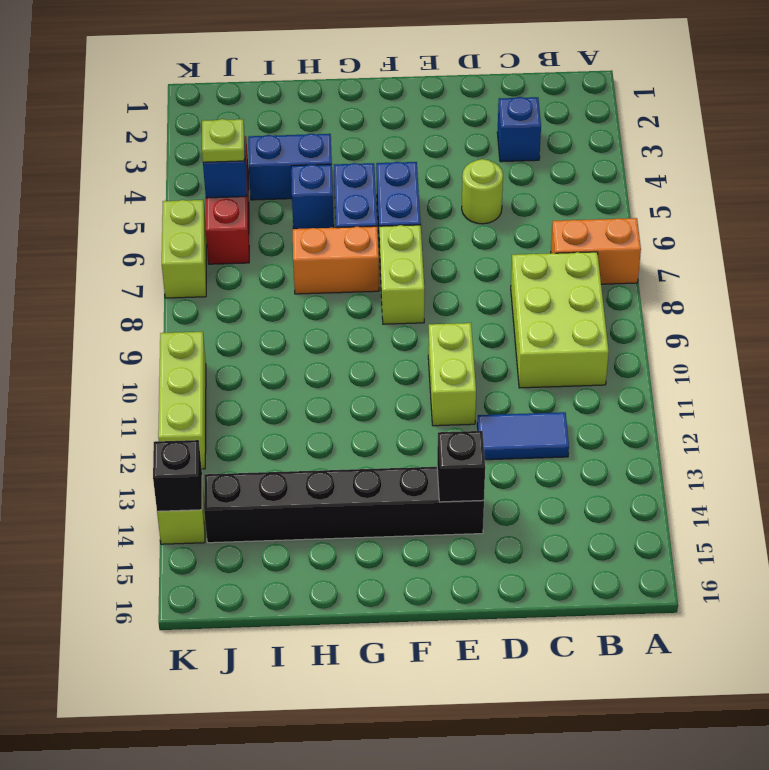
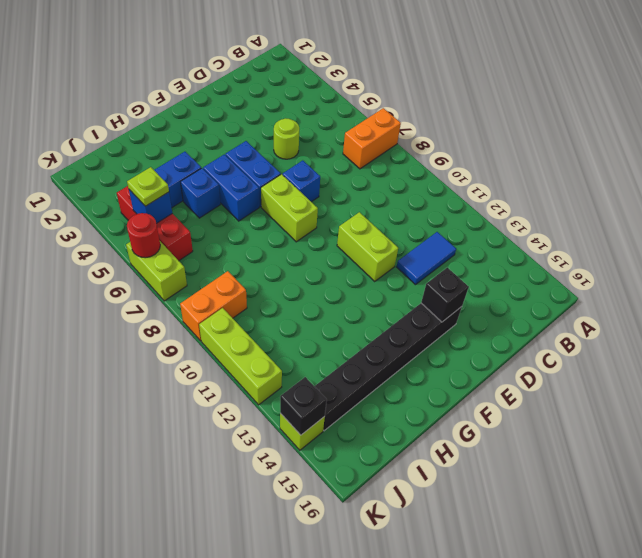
lime 2x3 brick [511,252,609,388] -> none
blue 1x1 brick [497,97,541,162] -> blue 1x1 brick moved to [283,160,320,202]
orange 1x2 brick [293,226,379,294] -> orange 1x2 brick moved to [180,271,247,341]
none -> red 1x1 round brick [127,213,160,258]

